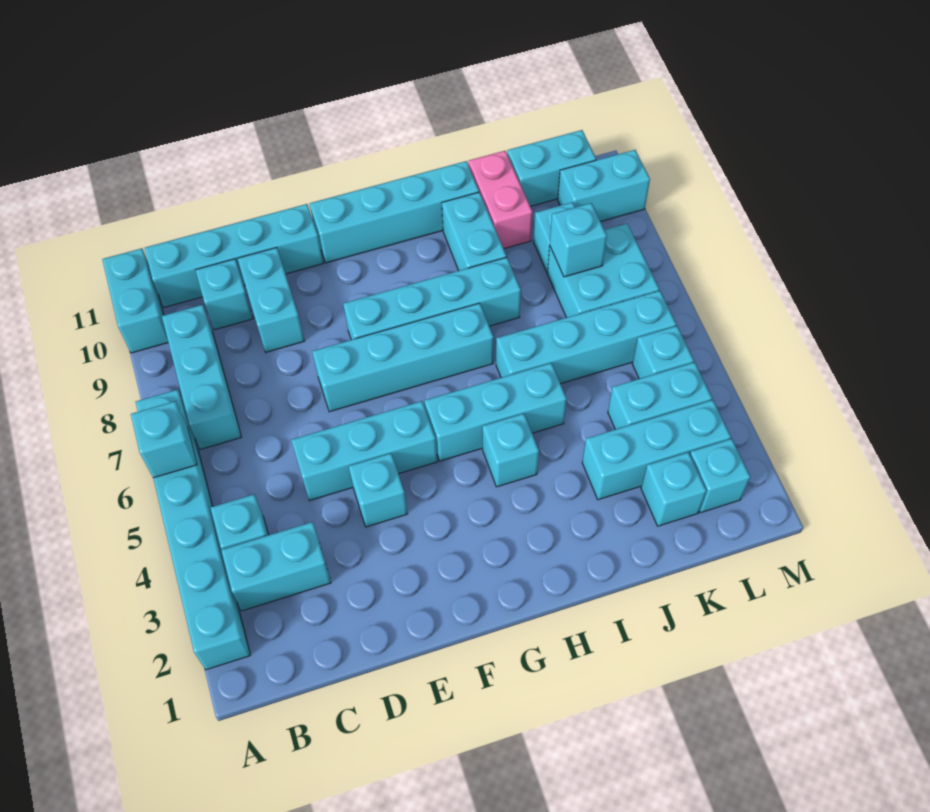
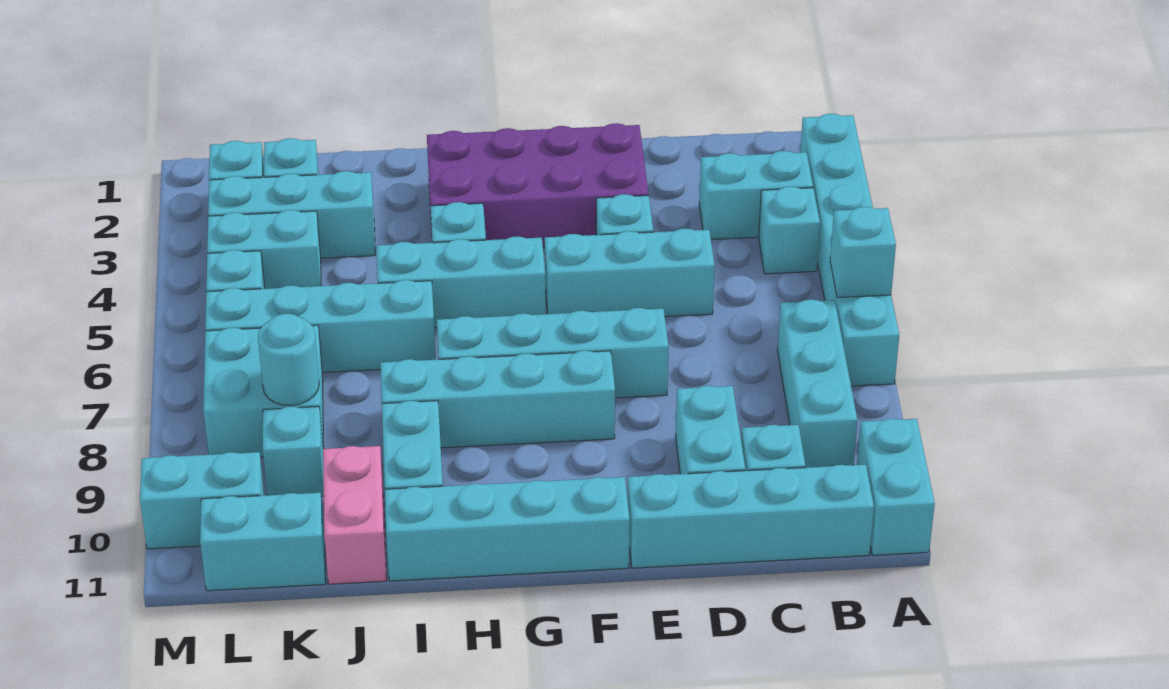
none -> purple 2x4 brick [427,123,649,248]
cyan 1x1 brick [550,203,607,277] -> cyan 1x1 round brick [258,314,319,406]

